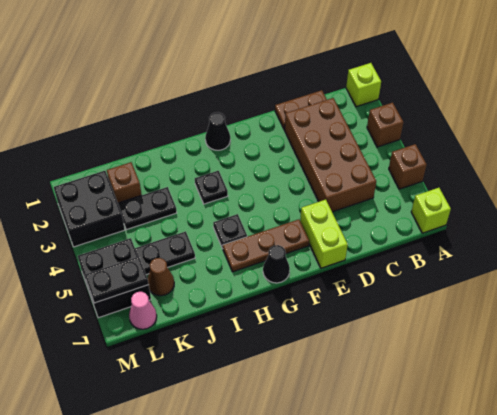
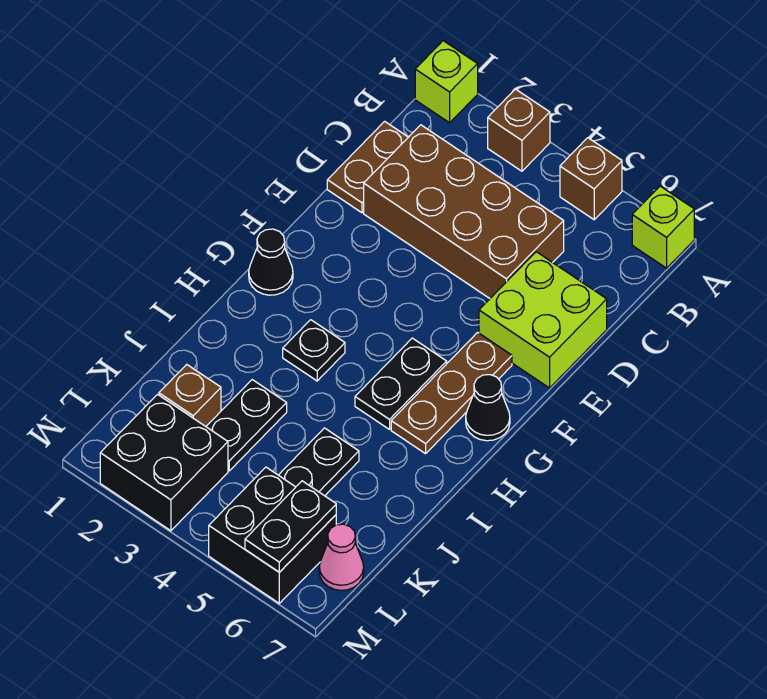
lime 1x2 brick [300,200,348,268] -> lime 2x2 brick [479,252,607,388]
black 1x1 plate [213,214,247,248] -> black 1x2 plate [355,338,447,429]
brown 1x1 cone [148,258,174,296] -> none

